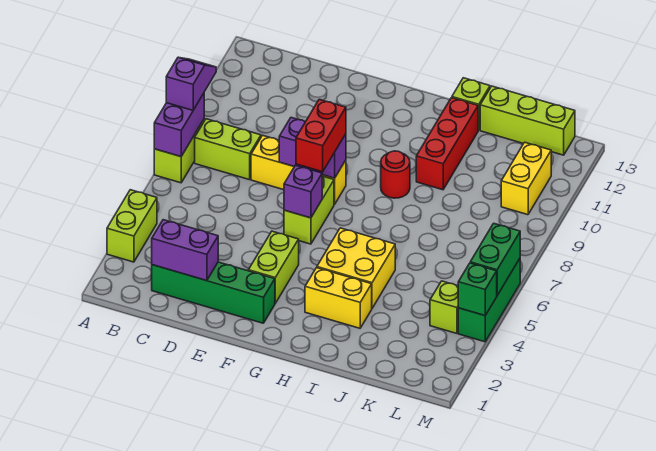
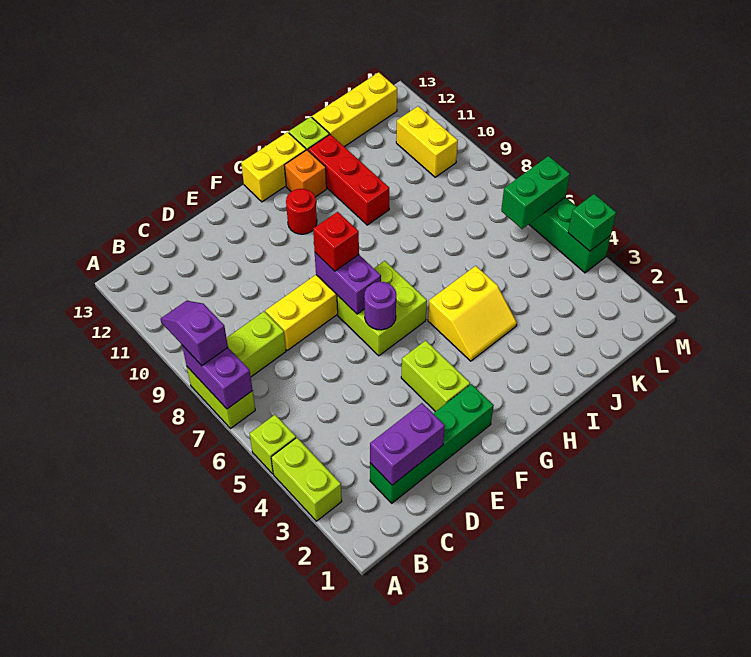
purple 1x2 brick [279,117,346,178] -> purple 1x2 brick turned to [315,253,381,314]
lime 1x2 brick [284,176,334,244] -> lime 2x2 brick [337,261,427,356]
purple 1x1 brick [284,165,322,218] -> purple 1x1 round brick [364,282,396,330]
red 1x2 brick [296,99,346,172] -> red 1x1 brick [313,212,359,271]
yellow 1x2 brick [305,268,372,328] -> yellow 1x2 brick moved to [241,132,306,202]
yellow 2x2 brick [317,228,395,308] -> yellow 2x2 slope [428,266,517,361]
red 1x1 round brick [381,151,410,198] -> red 1x1 round brick moved to [286,189,317,234]
none -> orange 1x1 brick [284,150,327,197]
lime 1x3 brick [480,86,575,155] -> yellow 1x3 brick [312,72,397,147]
lime 1x1 brick [430,281,458,333] -> lime 1x1 brick moved to [249,415,296,474]
green 1x2 brick [470,223,520,295] -> green 1x2 brick turned to [501,156,570,229]

